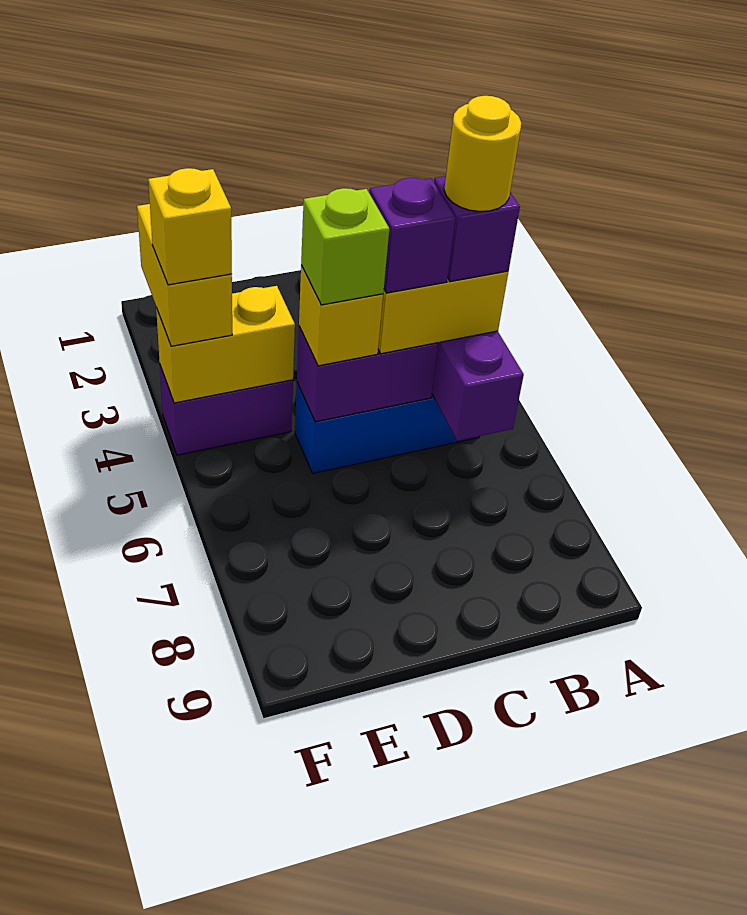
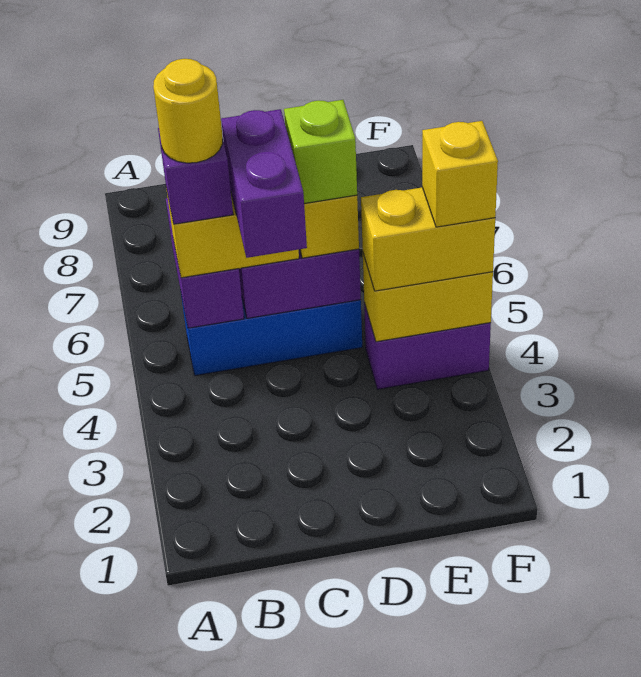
purple 1x1 brick [370,178,456,293] -> purple 1x2 brick [221,109,307,258]
yellow 1x2 brick [137,204,232,346] -> yellow 1x2 brick turned to [361,187,495,291]

